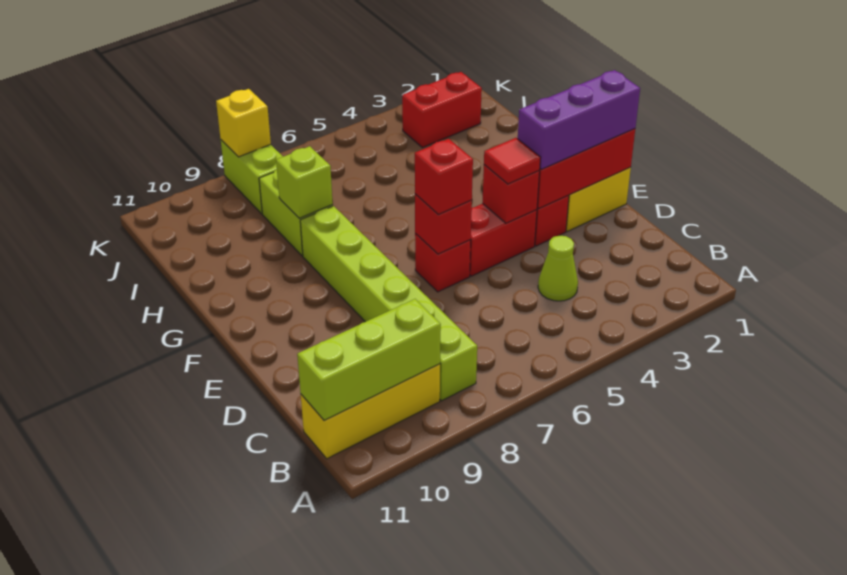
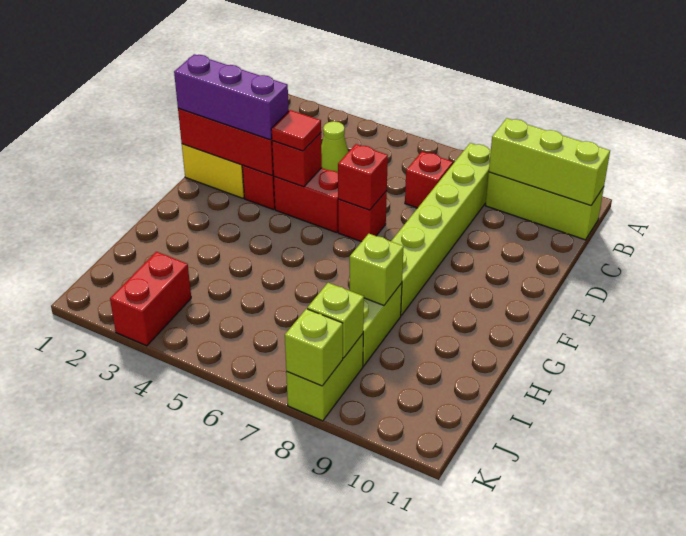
yellow 1x3 brick [301,364,440,459] -> lime 1x3 brick [485,172,604,240]
red 1x1 brick [415,139,473,214] -> red 1x1 brick moved to [405,152,453,208]
red 1x2 brick [402,72,482,148] -> red 1x2 brick turned to [110,252,191,346]
none -> lime 1x1 brick [307,283,364,358]
yellow 1x1 brick [216,89,271,157] -> lime 1x1 brick [285,309,343,386]

